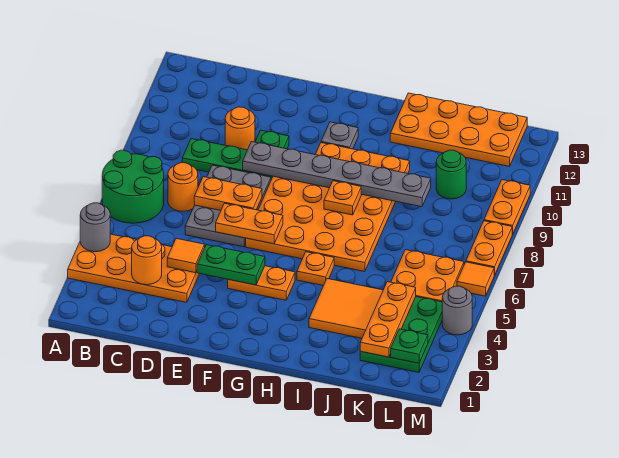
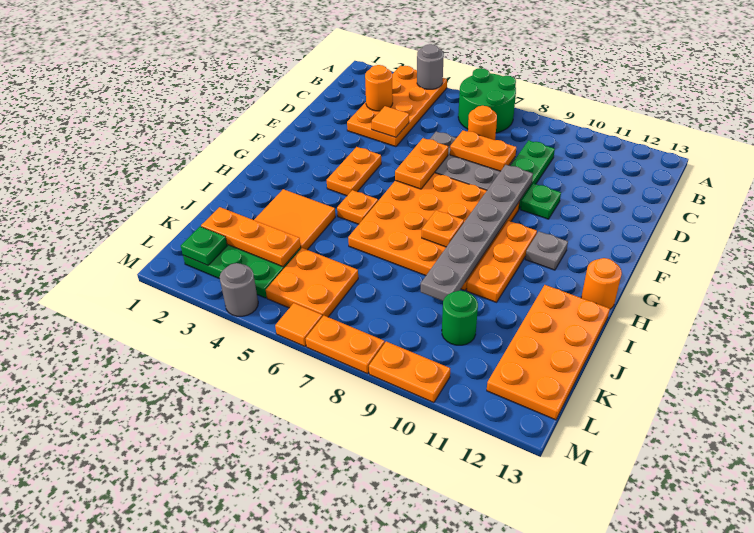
orange 1x2 plate [194,177,262,210] -> orange 1x2 plate turned to [450,130,516,171]
orange 1x1 round brick [225,107,255,150] -> orange 1x1 round brick moved to [581,258,622,309]
green 1x2 plate [197,245,265,285] -> none

